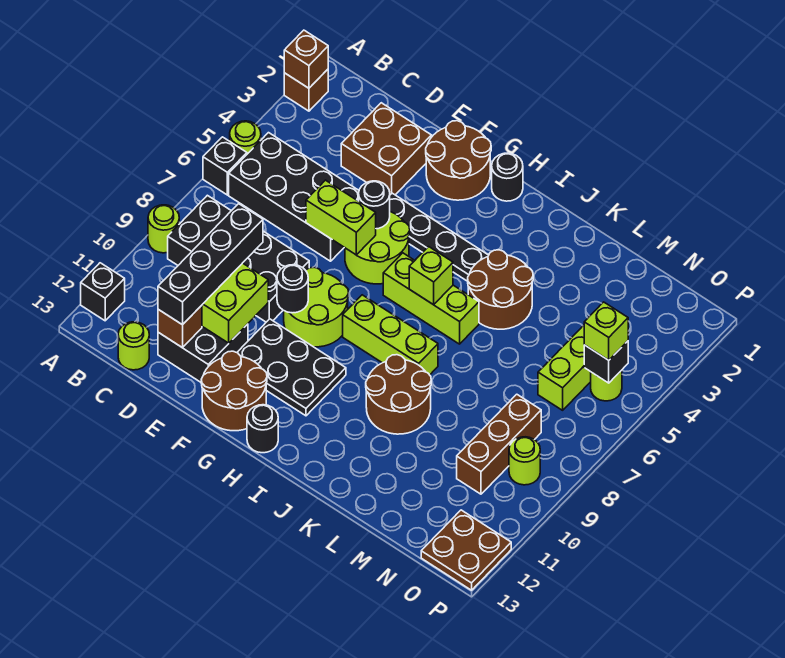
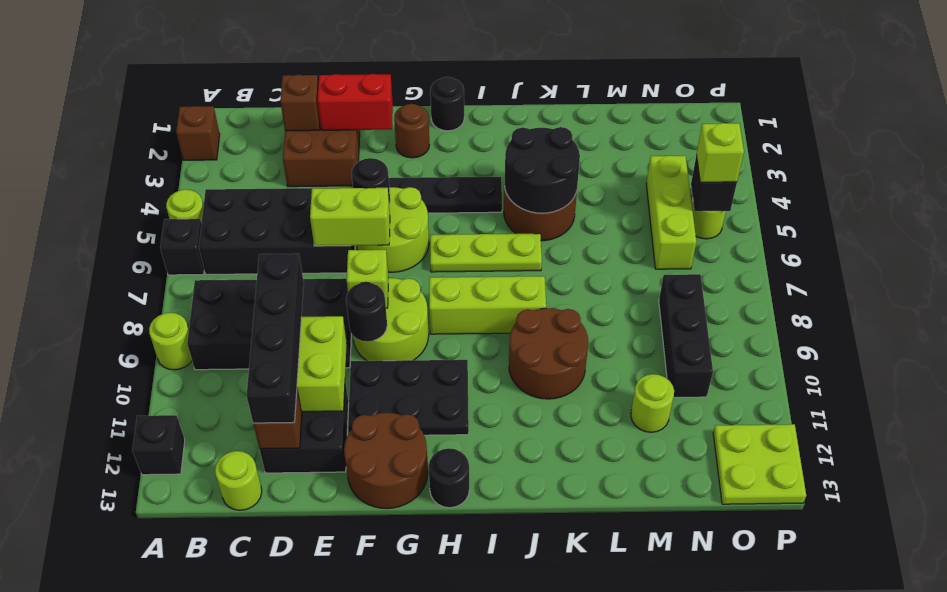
brown 1x1 brick [284,30,328,88] -> brown 1x1 brick moved to [280,75,320,131]
none -> red 1x2 brick [318,74,393,130]
brown 2x2 round brick [426,121,491,200] -> brown 1x1 round brick [394,104,430,158]
lime 1x3 brick [383,253,479,344] -> lime 1x3 plate [430,233,542,272]
lime 1x1 brick [409,247,453,305] -> lime 1x1 brick moved to [347,250,388,308]
none -> black 2x2 round brick [505,127,580,213]
brown 1x3 brick [457,394,541,494] -> black 1x3 brick [659,274,713,397]
lime 1x1 round brick [509,437,540,485] -> lime 1x1 round brick moved to [631,374,674,432]
brown 2x2 plate [421,510,511,590] -> lime 2x2 plate [713,424,806,504]

